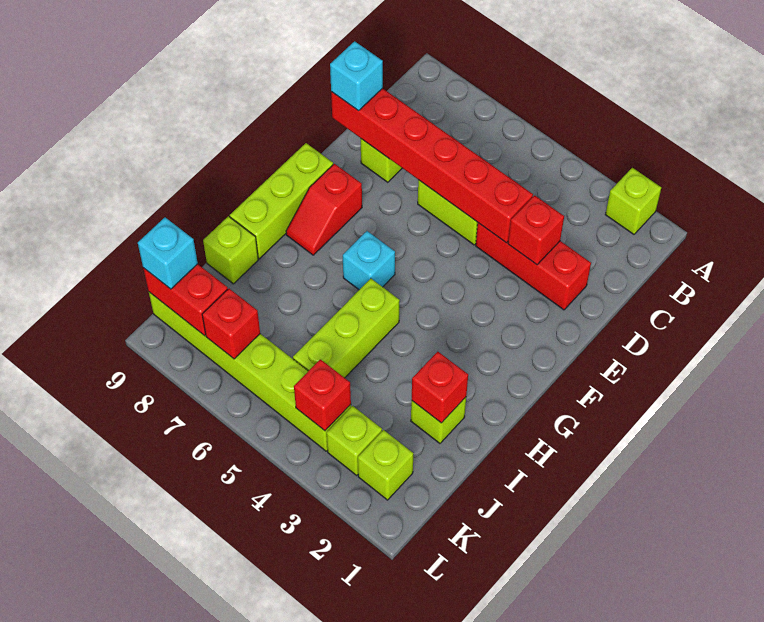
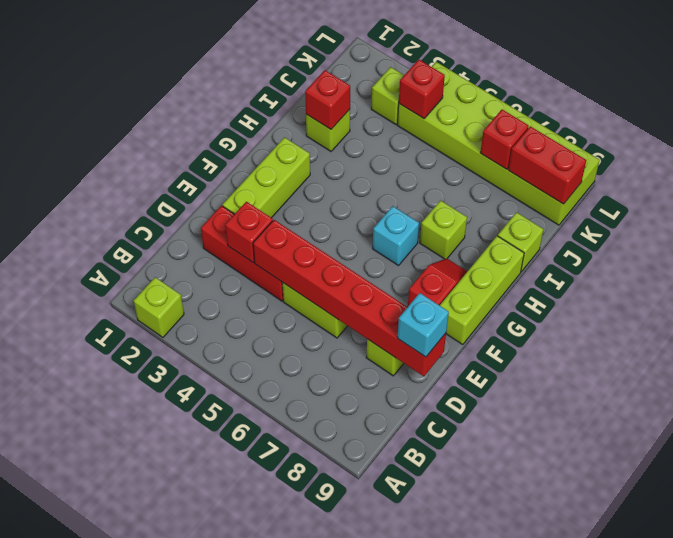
lime 1x3 brick [293,279,400,378] -> lime 1x3 brick moved to [223,137,310,218]
lime 1x1 brick [358,430,413,500] -> lime 1x1 brick moved to [420,200,467,259]
lime 1x6 brick [149,292,351,451] -> lime 2x6 brick [397,62,600,225]
cyan 1x1 brick [138,217,198,289] -> none

